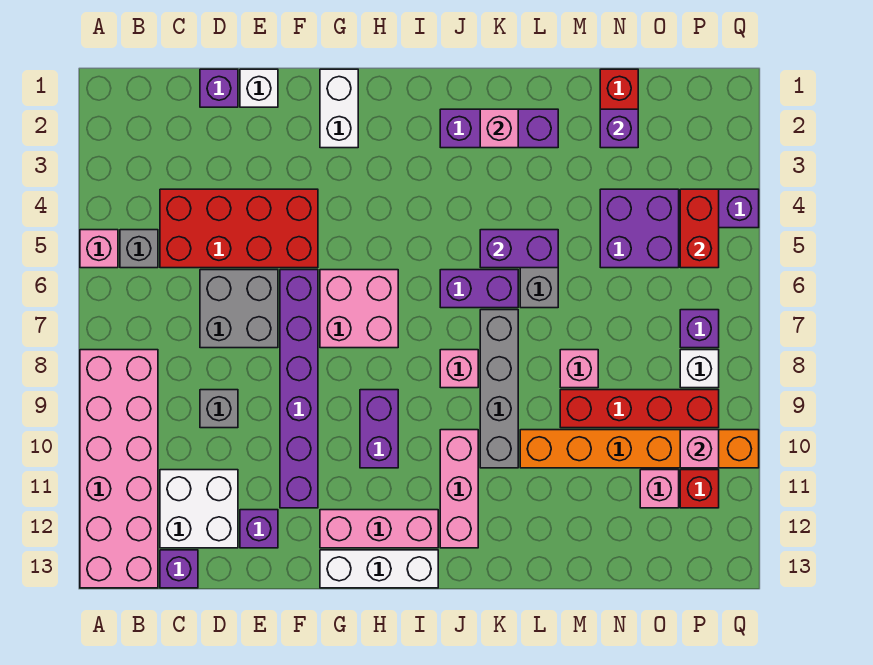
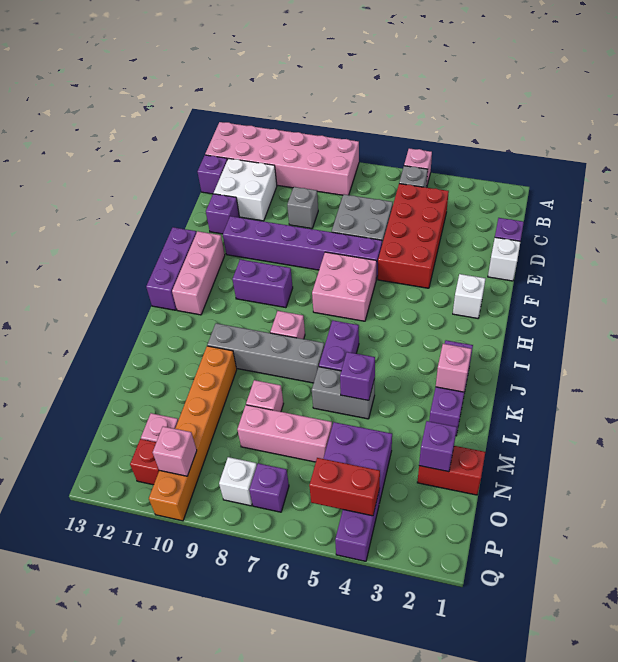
white 1x2 brick [320,69,358,148] -> white 1x1 brick [453,274,486,318]
white 1x3 brick [320,550,438,588] -> purple 1x3 brick [146,227,196,310]
pink 1x3 brick [440,430,478,548] -> pink 1x3 brick moved to [237,405,332,462]
purple 1x2 brick [480,230,558,268] -> purple 1x1 brick [340,352,375,400]
red 1x4 brick [560,390,719,428] -> none

